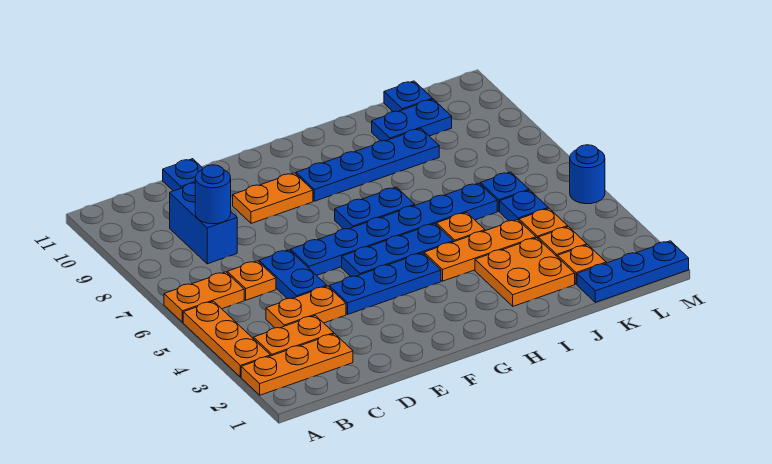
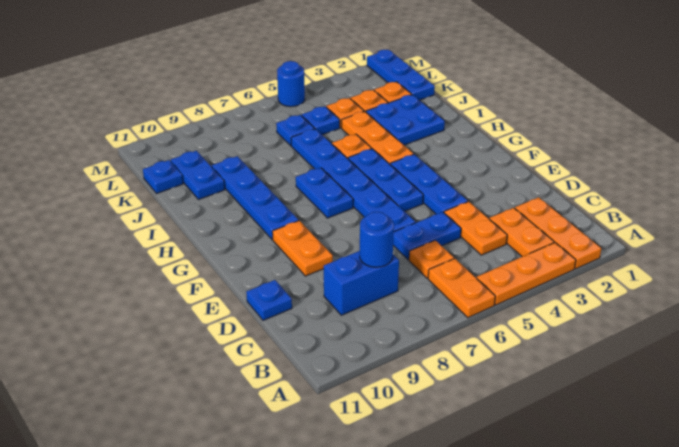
orange 2x2 plate [475,238,575,306] -> blue 2x2 plate [366,95,445,145]

